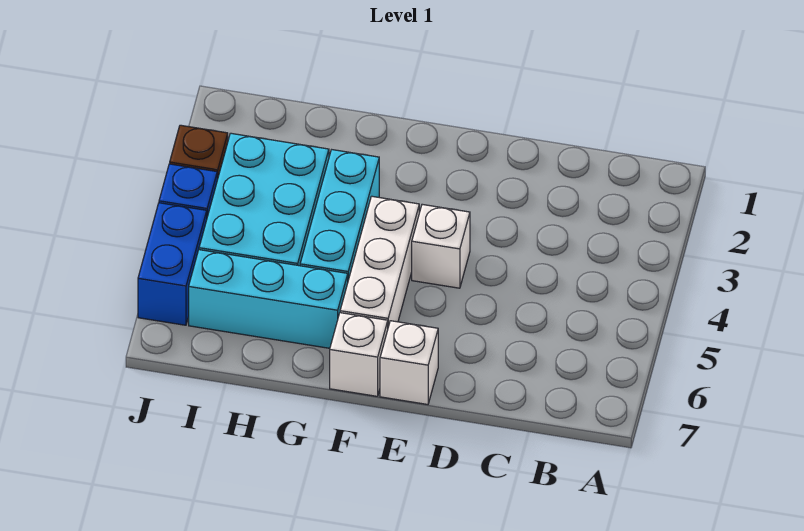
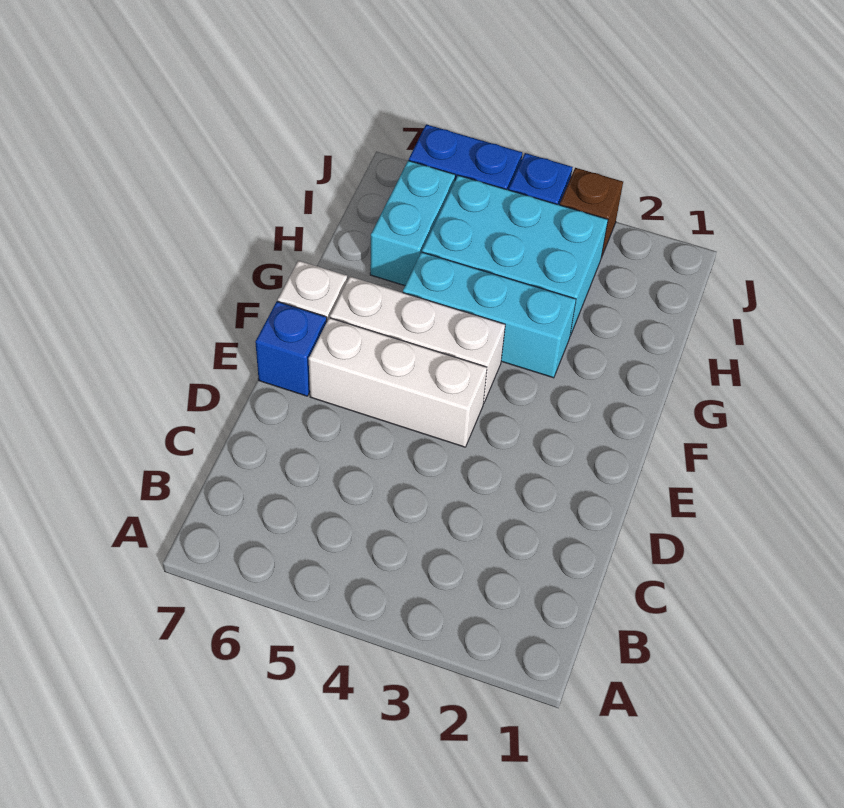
white 1x1 brick [412,204,470,288] -> white 1x3 brick [309,318,487,447]
white 1x1 brick [380,321,438,404] -> blue 1x1 brick [255,301,327,396]
cyan 1x3 brick [189,250,348,348] -> cyan 1x2 brick [370,160,455,286]

